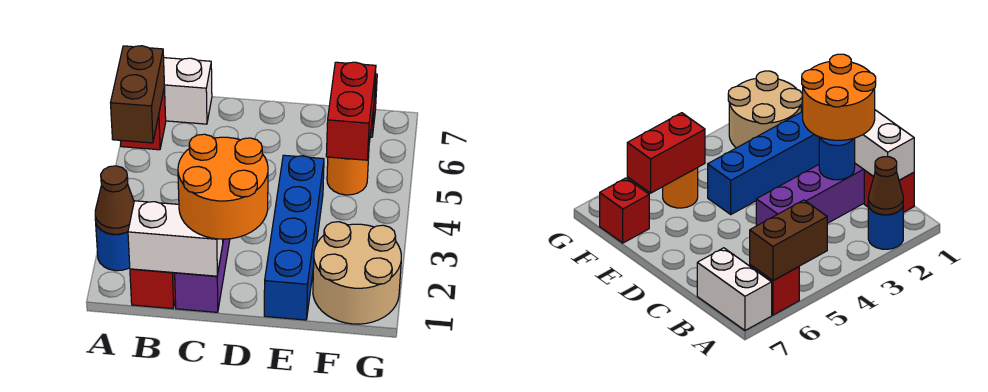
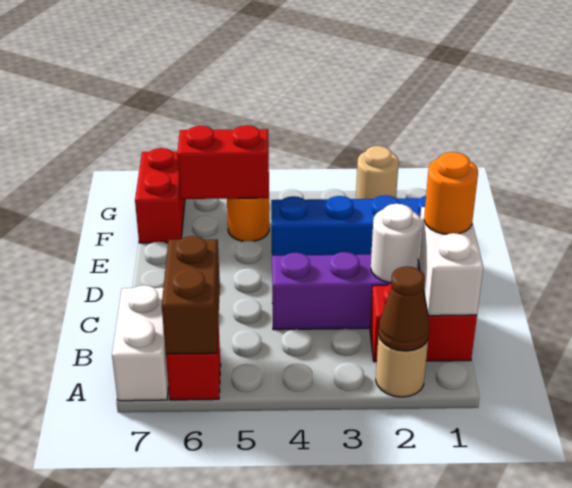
blue 1x1 round brick [96,224,130,271] -> tan 1x1 round brick [376,335,428,397]
brown 1x2 brick [111,46,164,143] -> brown 1x2 brick turned to [162,236,220,354]
red 1x1 brick [130,269,175,309] -> red 1x2 brick [370,284,477,362]
orange 2x2 round brick [178,134,268,239] -> orange 1x1 round brick [424,152,478,234]
blue 1x1 round brick [819,137,855,180] -> white 1x1 round brick [371,204,421,283]
tan 2x2 round brick [313,222,401,324] -> tan 1x1 round brick [356,146,399,199]
red 1x1 brick [600,178,649,243] -> red 1x2 brick [135,148,185,243]

